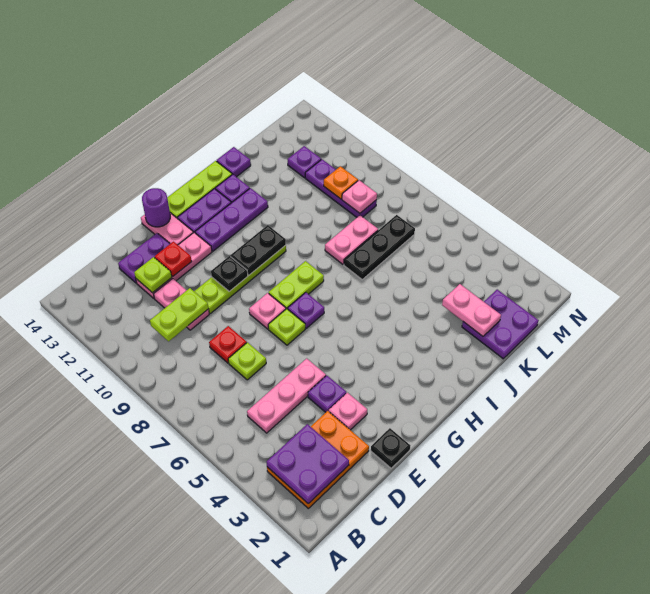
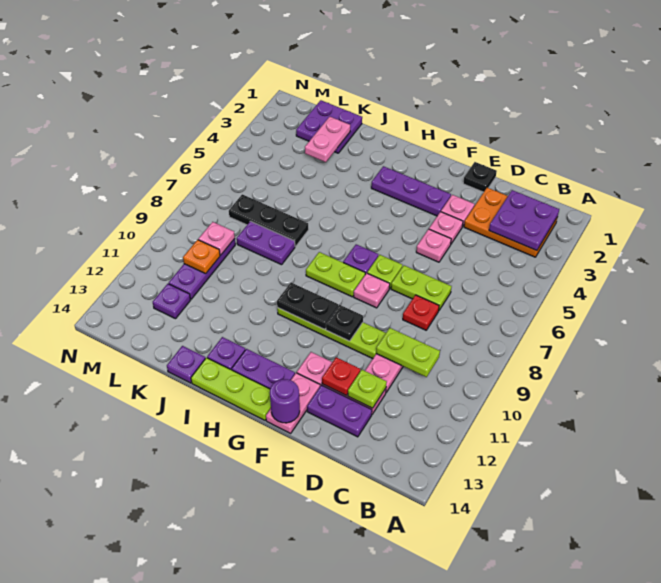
pink 1x3 plate [247,358,326,433] -> pink 1x1 plate [416,229,451,262]
lime 1x1 plate [228,342,266,380] -> lime 1x2 plate [391,265,452,310]
purple 1x1 plate [308,376,346,412] -> pink 1x1 plate [429,212,463,244]
purple 1x3 plate [195,188,268,251] -> purple 1x3 plate moved to [371,166,451,216]
pink 1x2 plate [325,215,378,264] -> purple 1x2 plate [237,221,295,265]

